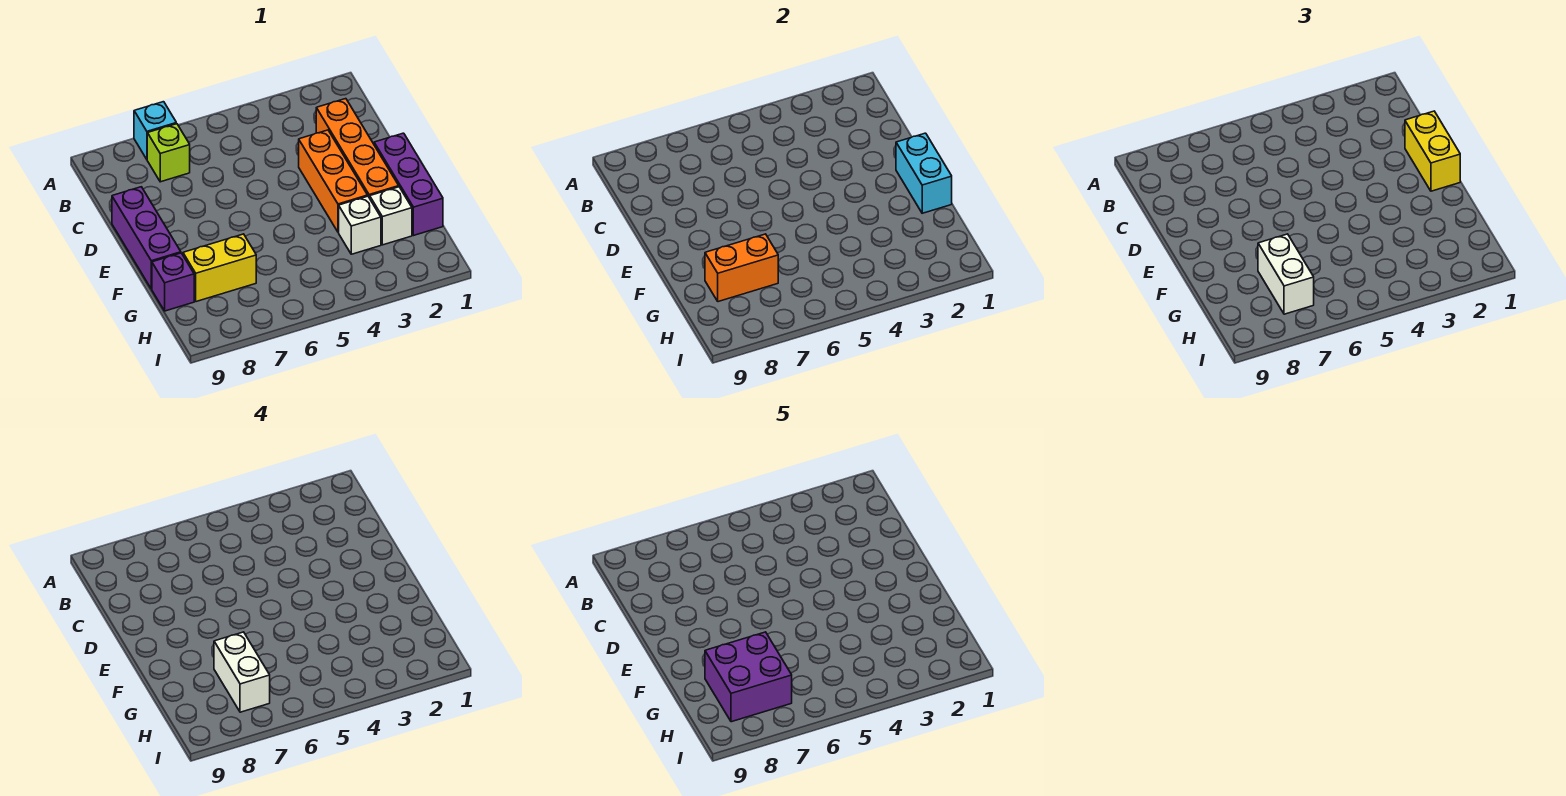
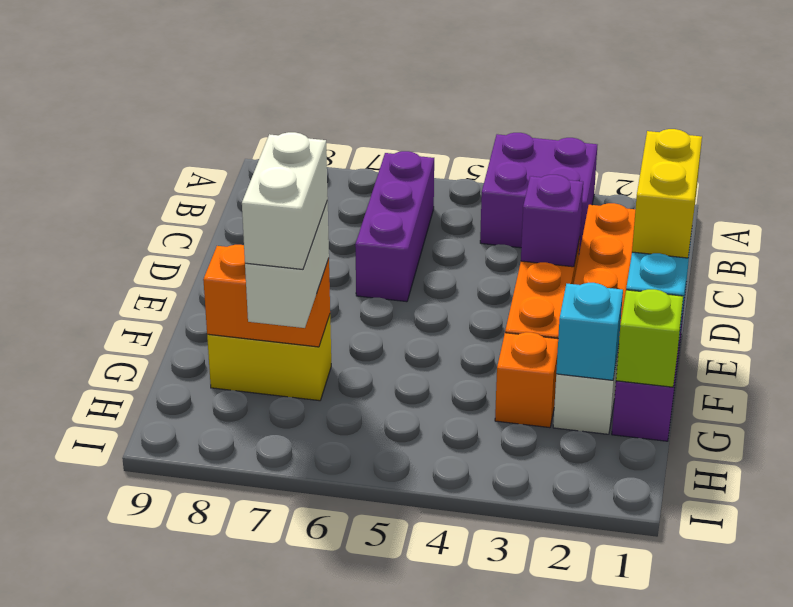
cyan 1x1 brick [134,102,176,159] -> cyan 1x1 brick moved to [556,283,623,380]
lime 1x1 brick [147,124,190,182] -> lime 1x1 brick moved to [616,289,683,387]
purple 1x3 brick [112,187,181,289] -> purple 1x3 brick moved to [355,151,434,302]
white 1x1 brick [339,196,381,254] -> orange 1x1 brick [495,332,558,428]
purple 2x2 brick [705,632,792,722] -> purple 2x2 brick moved to [480,133,597,253]
purple 1x1 brick [152,253,194,311] -> purple 1x1 brick moved to [521,175,583,267]

